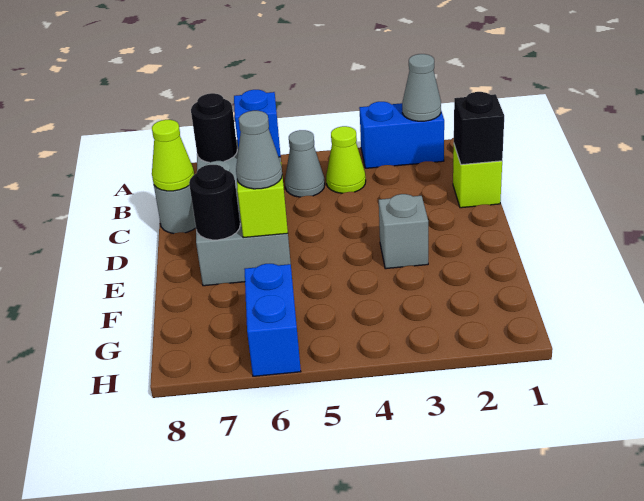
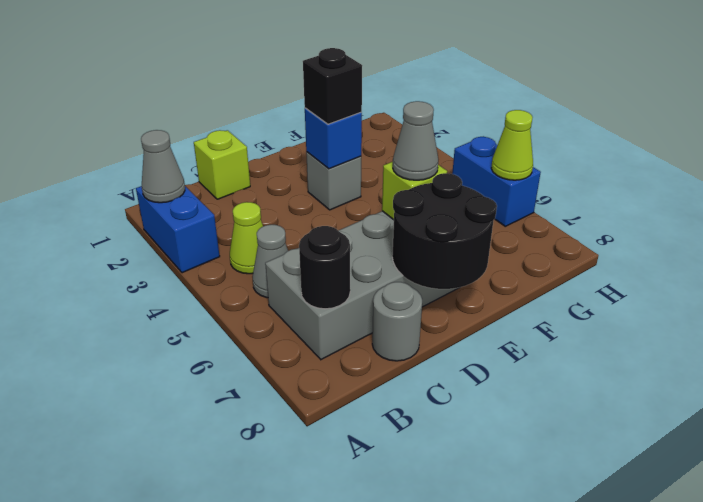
blue 1x1 brick [234,90,281,157] -> blue 1x1 brick moved to [305,108,362,169]
black 1x1 brick [454,92,504,165] -> black 1x1 brick moved to [303,48,362,124]
lime 1x1 cone [152,120,194,191] -> lime 1x1 cone moved to [491,110,533,180]
black 1x1 round brick [189,165,240,240] -> black 2x2 round brick [392,173,497,289]
blue 1x2 brick [244,264,301,376] -> blue 1x2 brick turned to [452,136,541,226]

